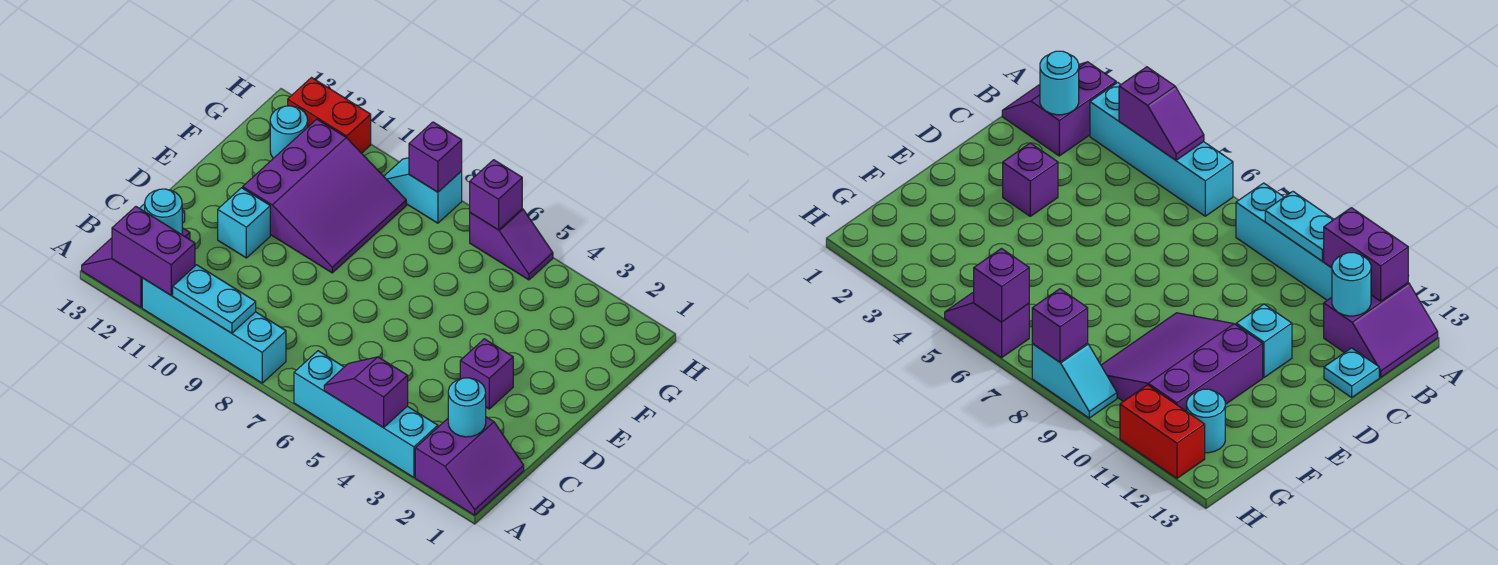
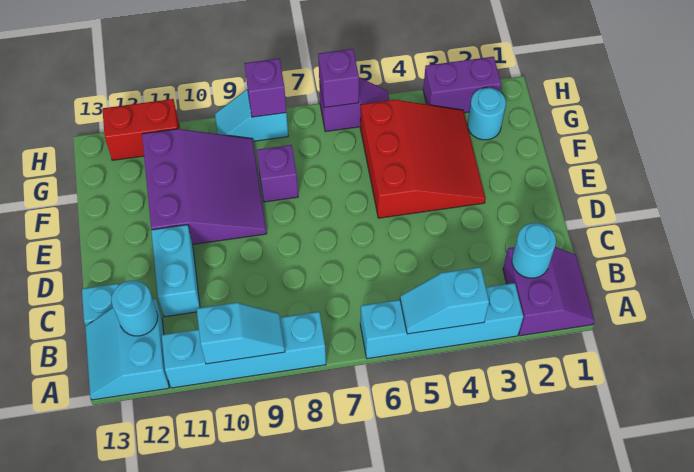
purple 1x2 slope [324,357,408,428] -> cyan 1x2 slope [400,267,489,334]
cyan 1x2 plate [173,265,256,333] -> cyan 1x2 slope [197,303,285,364]
purple 1x2 brick [112,207,195,295] -> purple 1x2 brick moved to [423,57,501,113]
purple 2x2 slope [82,228,190,308] -> cyan 2x2 slope [85,299,169,400]
purple 1x1 brick [460,339,513,409] -> purple 1x1 brick moved to [257,145,298,202]
cyan 1x1 brick [218,188,270,258] -> cyan 1x2 brick [151,225,200,317]
none -> red 3x3 slope [360,100,485,218]
cyan 1x1 round brick [270,106,308,158] -> cyan 1x1 round brick moved to [468,88,506,140]

